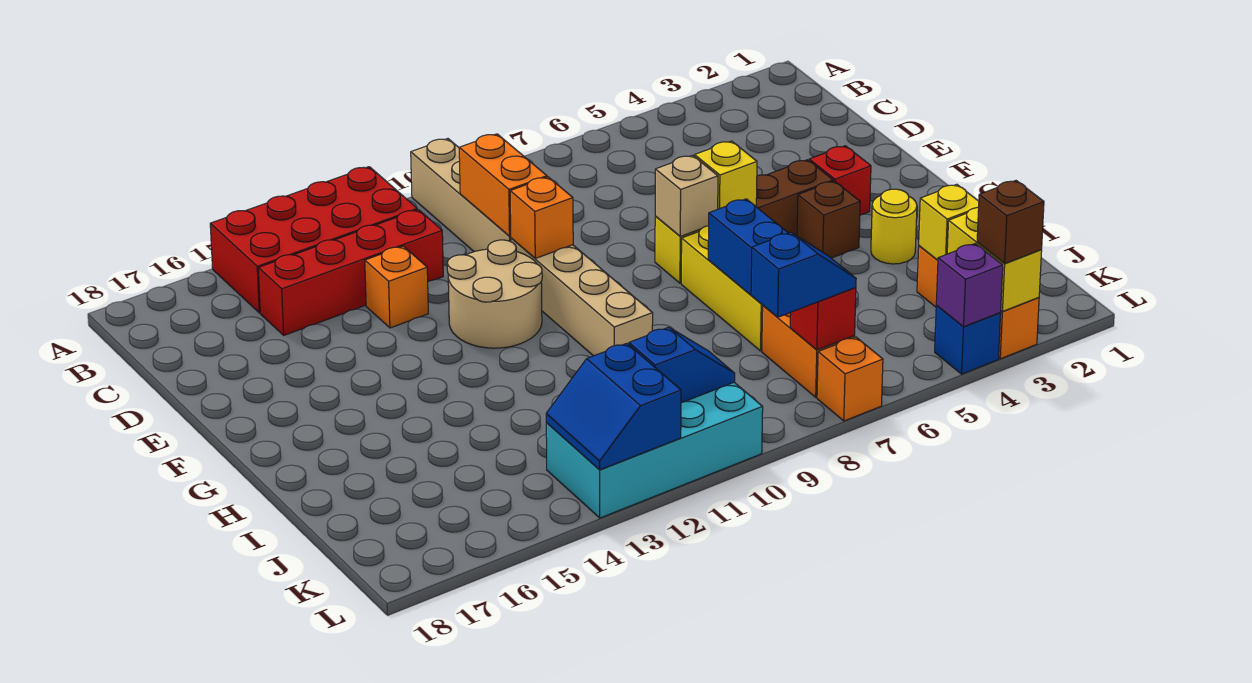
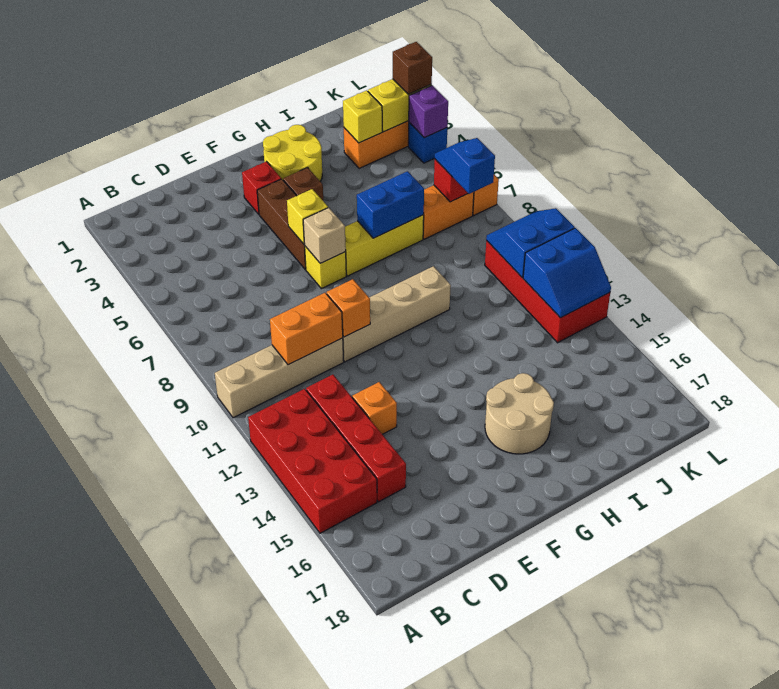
tan 2x2 round brick [447,240,542,348] -> tan 2x2 round brick moved to [485,373,554,454]
yellow 1x1 round brick [871,189,917,264] -> yellow 2x2 round brick [263,125,322,181]
cyan 2x4 brick [546,382,763,518] -> red 2x4 brick [485,240,610,343]
blue 1x2 slope [629,327,735,403] -> blue 2x2 slope [486,208,575,277]

